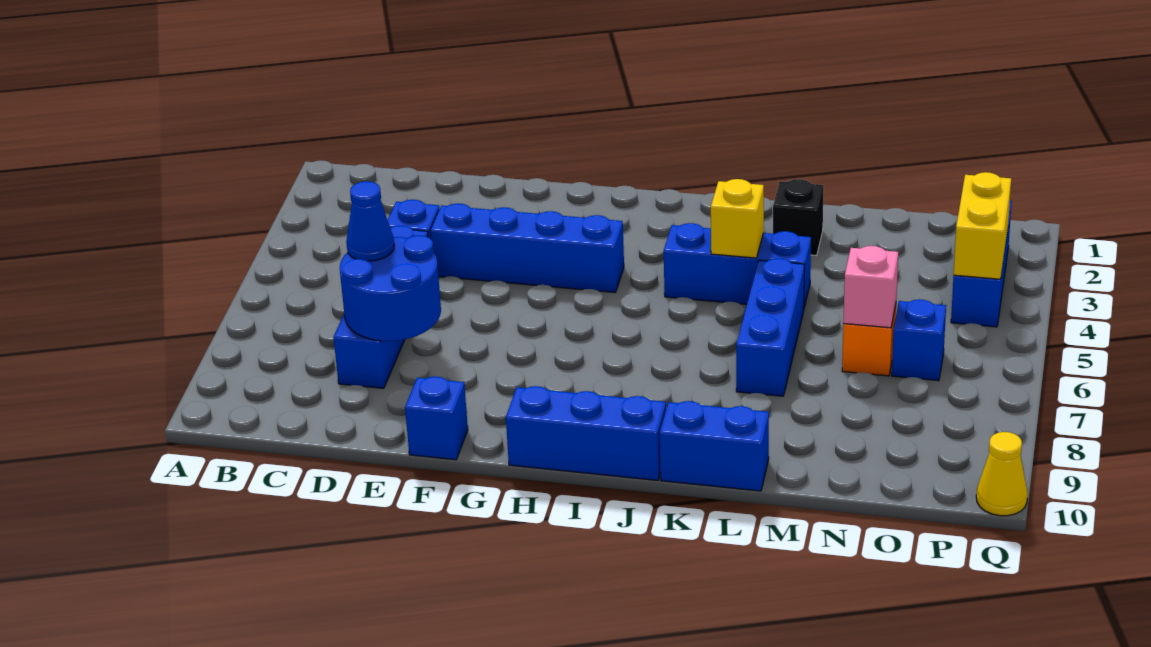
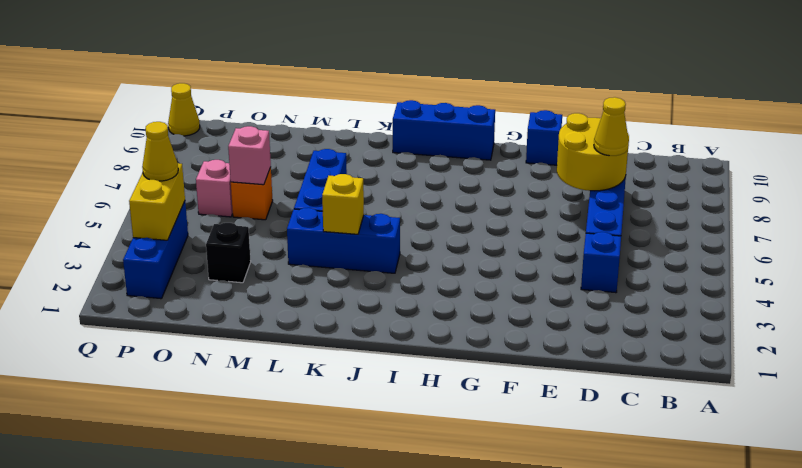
blue 2x2 round brick [340,235,441,341] -> yellow 2x2 round brick [557,113,629,191]
blue 1x1 cone [346,181,394,261] -> yellow 1x1 cone [594,97,629,156]
blue 1x4 brick [431,203,624,292] -> none
blue 1x2 brick [660,401,769,491] -> none
black 1x1 brick [773,179,824,256] -> black 1x1 brick moved to [206,223,251,283]
blue 1x1 brick [892,299,946,381] -> pink 1x1 brick [196,160,233,217]
none -> yellow 1x1 cone [142,122,178,181]

